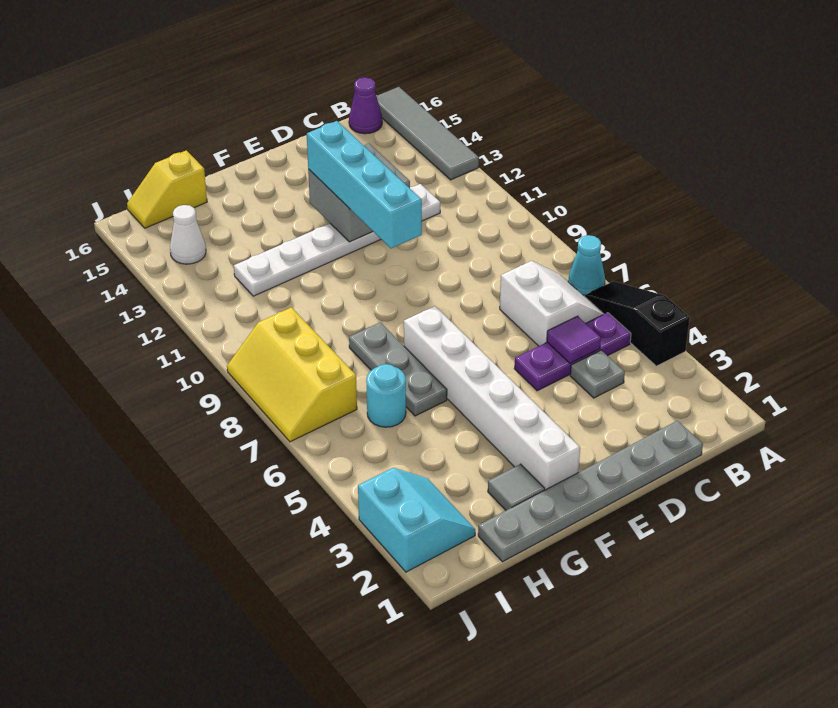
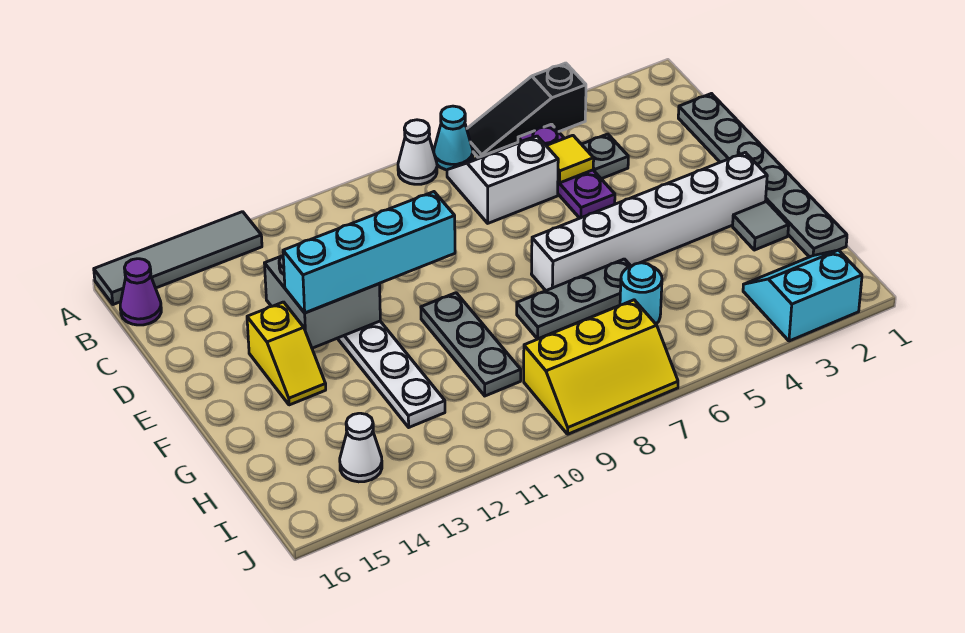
none -> white 1x1 cone [398,120,437,184]
purple 1x1 tile [547,316,601,363] -> yellow 1x1 tile [547,135,594,183]
none -> grey 1x3 plate [421,293,521,396]
yellow 1x2 slope [127,150,207,228] -> yellow 1x2 slope moved to [247,302,326,405]

